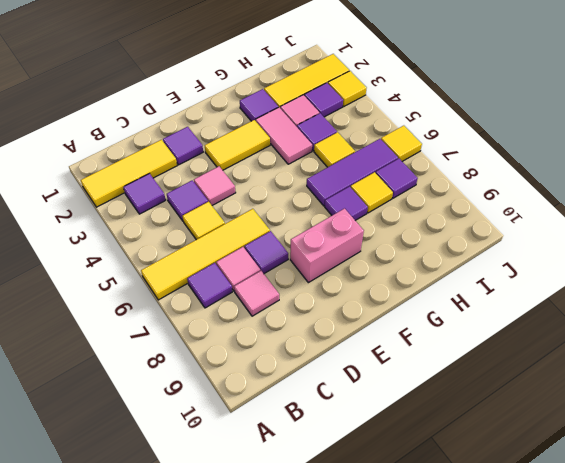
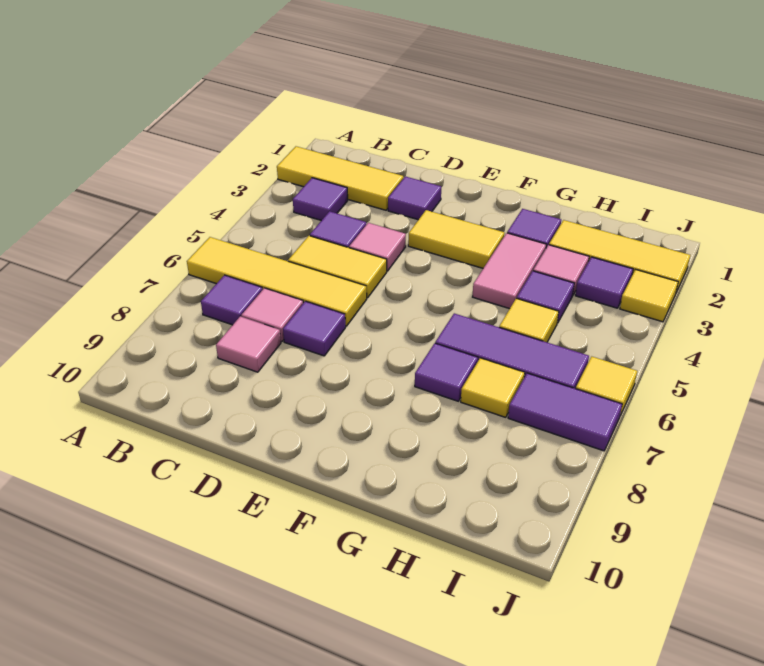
yellow 1x1 tile [183,202,225,240] -> yellow 1x2 tile [288,236,387,298]
pink 1x2 brick [290,209,364,283] -> none
purple 1x1 tile [376,159,418,198] -> purple 1x2 tile [508,373,622,451]

